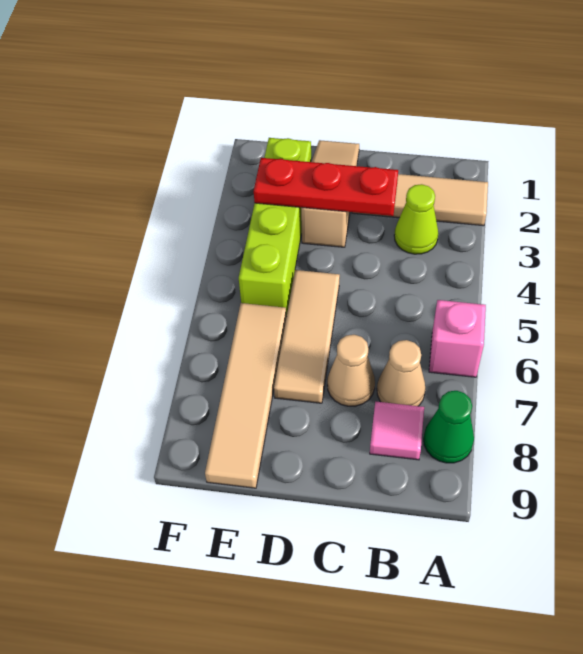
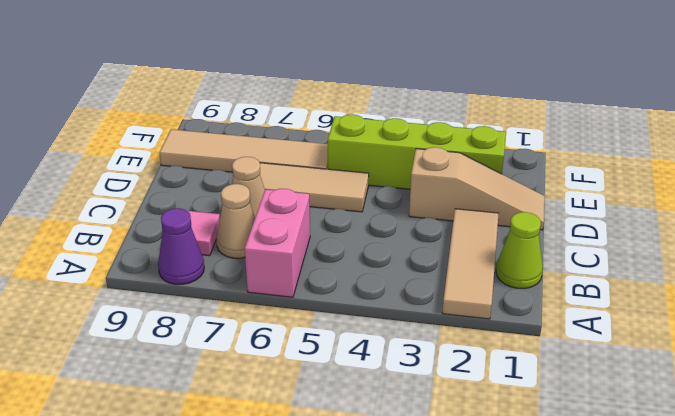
pink 1x1 brick [429,300,486,377] -> pink 1x2 brick [245,189,310,297]
green 1x1 cone [424,391,474,463] -> purple 1x1 cone [158,208,204,284]
lime 1x1 cone [394,184,438,254] -> lime 1x1 cone moved to [496,212,543,288]
red 1x3 plate [254,158,398,216] -> none

